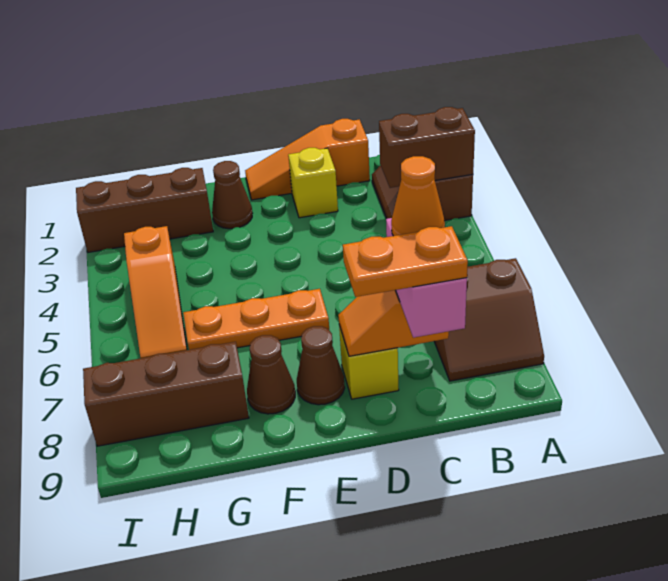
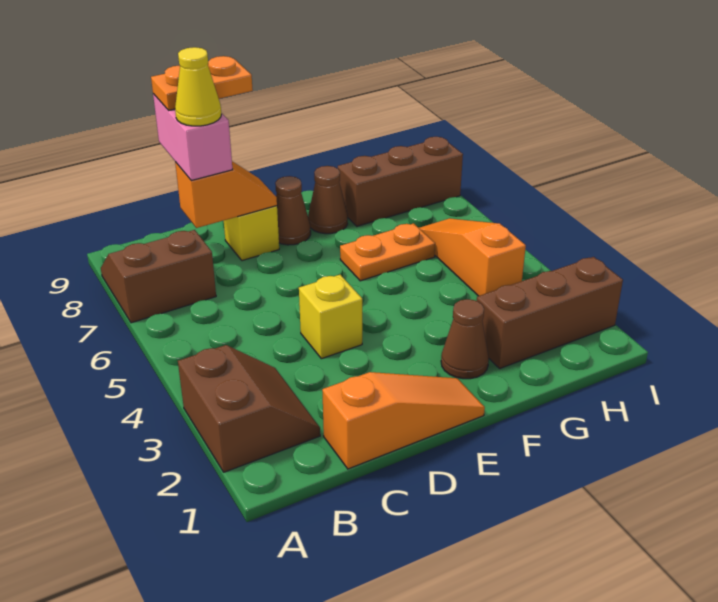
brown 1x2 brick [379,107,475,188] -> none
orange 1x1 cone [391,156,445,236] -> yellow 1x1 cone [175,47,221,126]
yellow 1x1 brick [288,148,338,218] -> yellow 1x1 brick moved to [299,275,362,359]
orange 1x3 plate [183,289,329,350] -> orange 1x2 plate [340,223,435,281]

